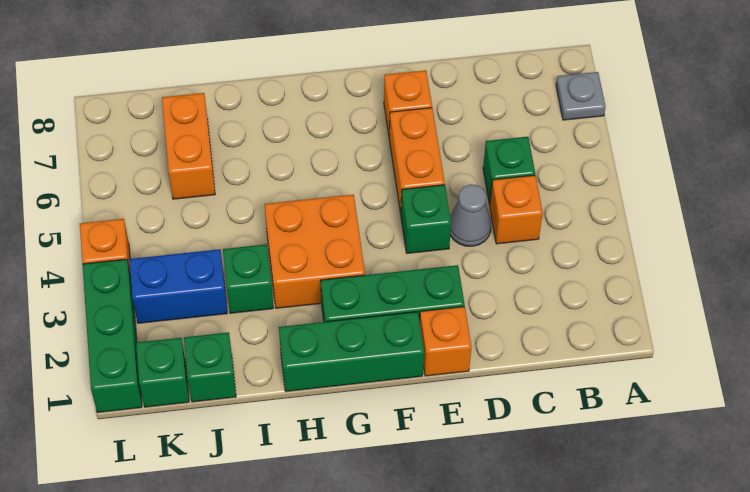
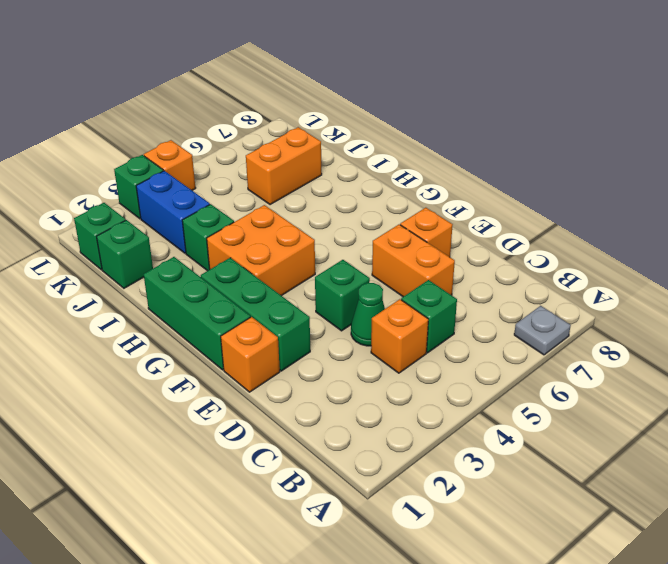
grey 1x1 cone [450,184,491,246] -> green 1x1 cone [351,283,385,346]
orange 1x2 brick [389,108,445,213] -> orange 1x2 brick turned to [372,224,455,297]
green 1x3 brick [83,259,142,413] -> green 1x1 brick [114,155,163,219]

